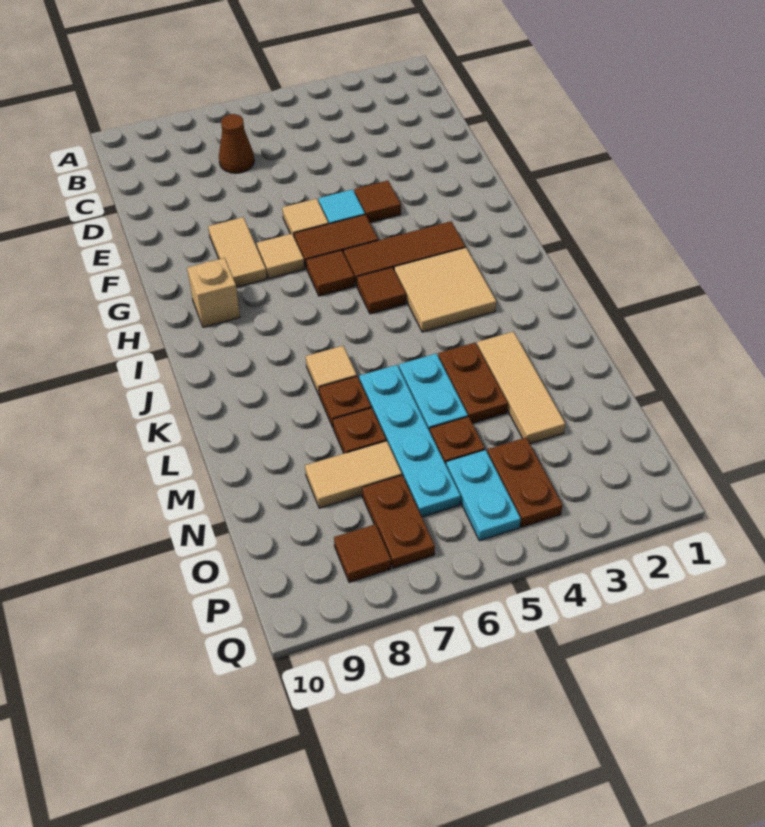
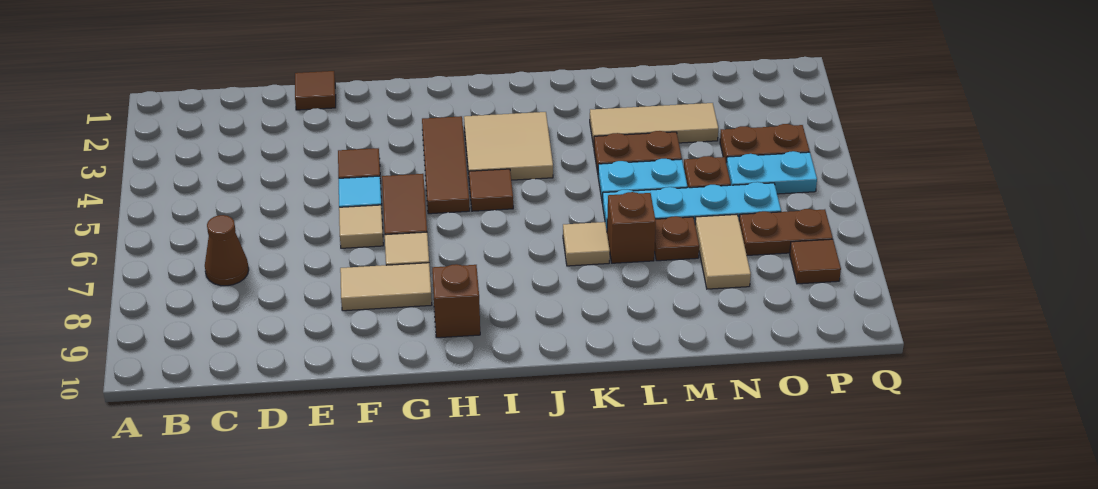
brown 1x1 tile [306,250,355,296] -> brown 1x1 tile moved to [295,71,336,110]
tan 1x1 brick [187,258,240,327] -> brown 1x1 brick [432,264,480,338]
brown 1x1 plate [319,376,371,427] -> brown 1x1 brick [607,192,656,263]

